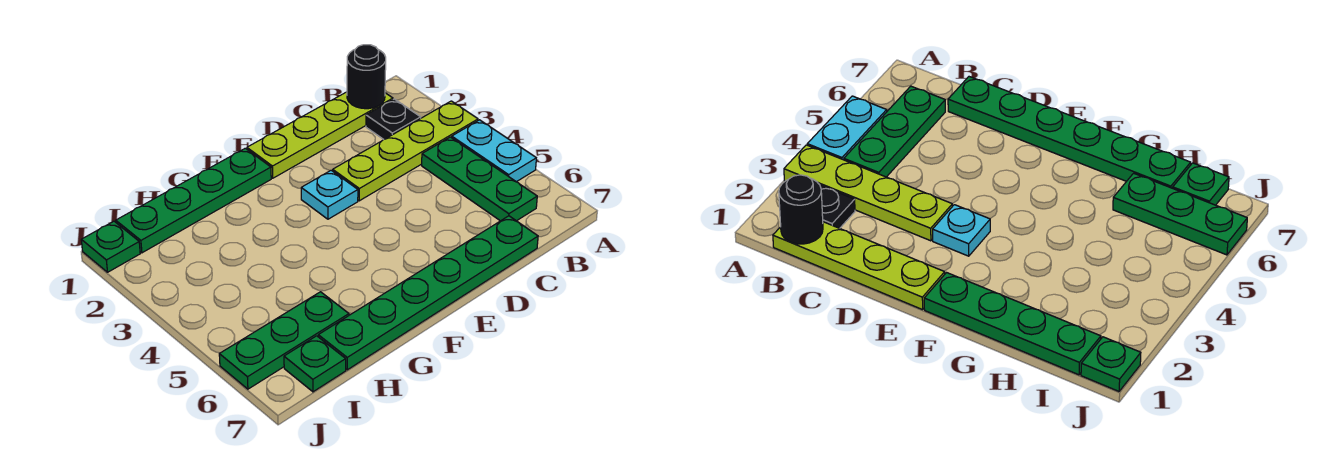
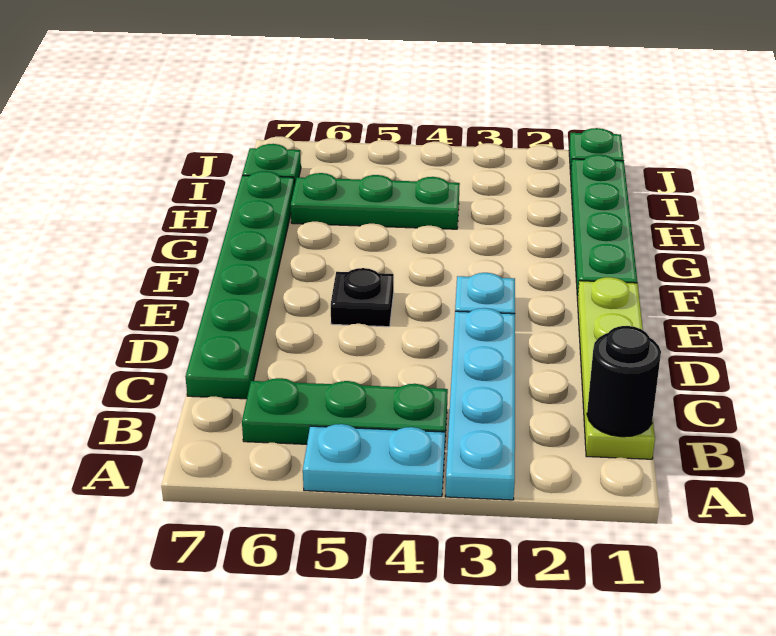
lime 1x4 plate [333,101,478,201] -> cyan 1x4 plate [445,308,515,500]
black 1x1 plate [366,99,421,140] -> black 1x1 plate moved to [331,268,394,327]
green 1x3 plate [219,292,349,389] -> green 1x3 plate turned to [291,173,460,229]

